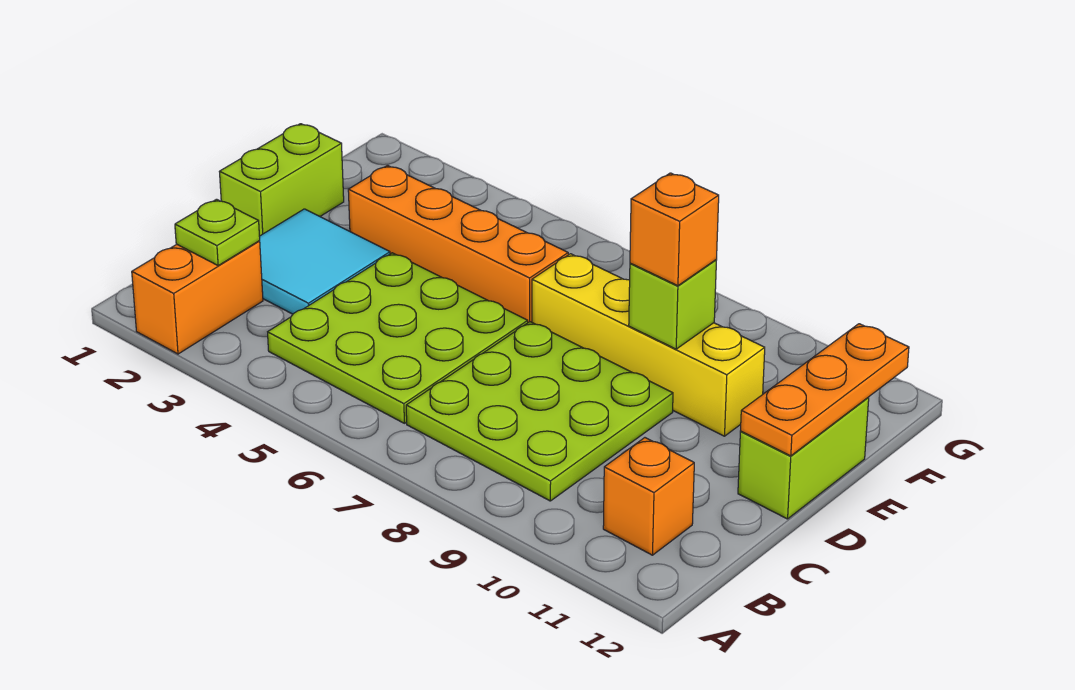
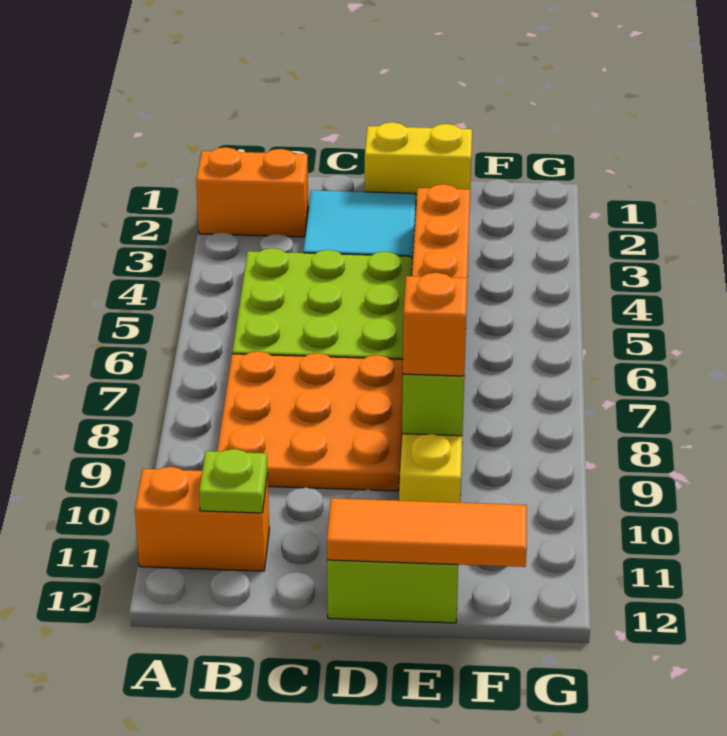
lime 1x1 plate [175,199,260,265] -> lime 1x1 plate moved to [199,449,268,513]
lime 3x3 plate [406,322,673,501] -> orange 3x3 plate [217,351,403,491]
orange 1x1 brick [603,438,694,555] -> orange 1x2 brick [135,467,269,571]
lime 1x2 brick [219,124,344,236] -> yellow 1x2 brick [365,122,472,201]
orange 1x3 plate [741,324,909,456] -> orange 1x3 tile [327,498,527,567]

